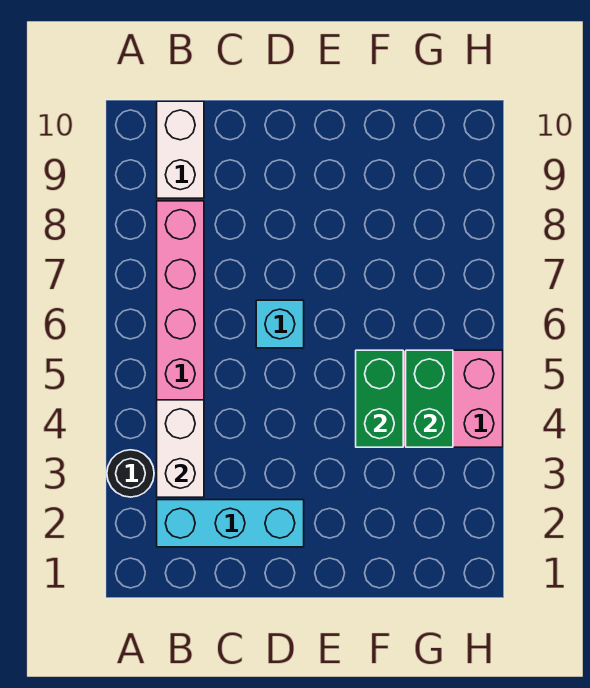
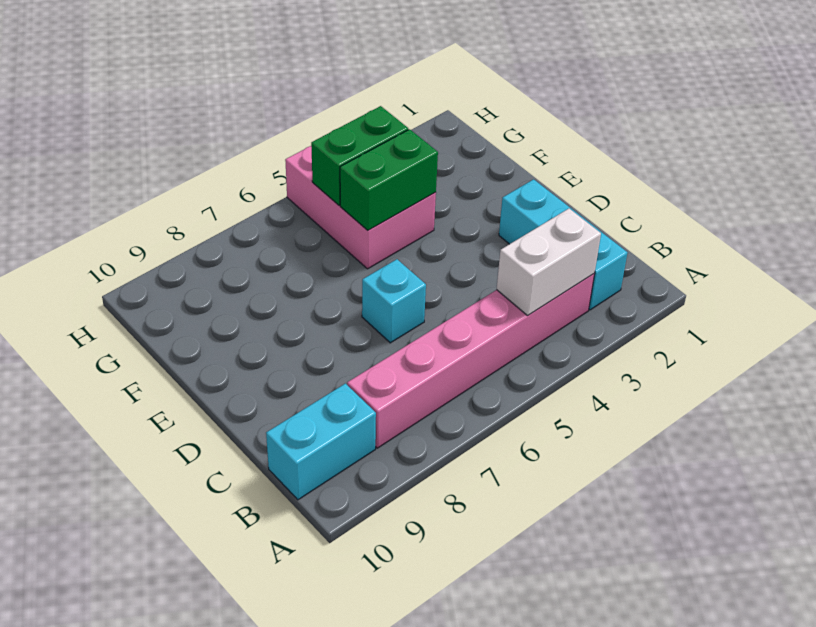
black 1x1 round brick [107,450,154,497] -> none
white 1x2 brick [157,101,204,198] -> cyan 1x2 brick [266,384,376,500]

